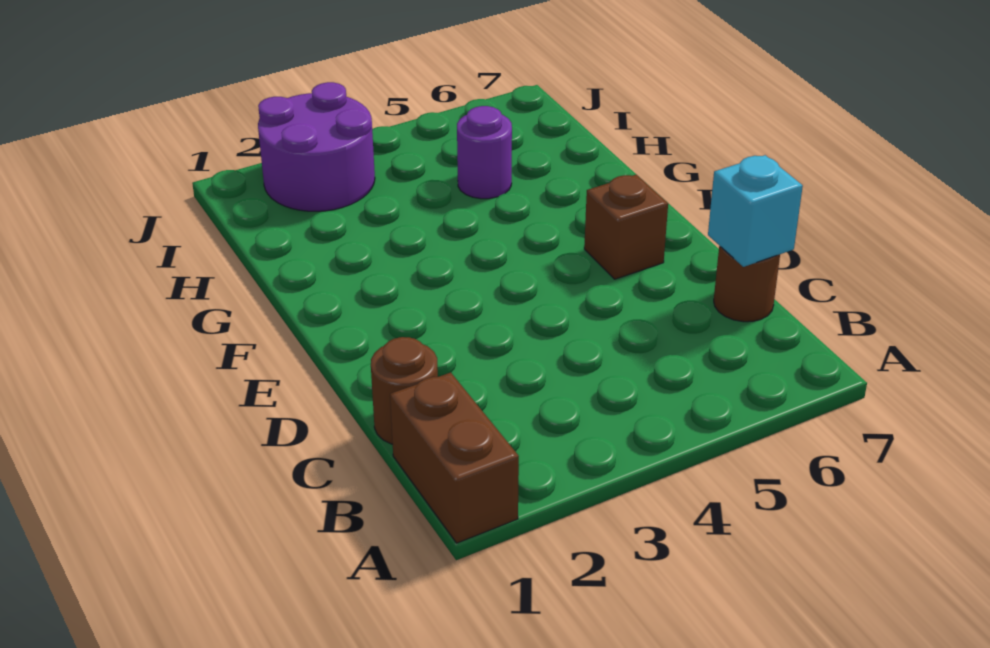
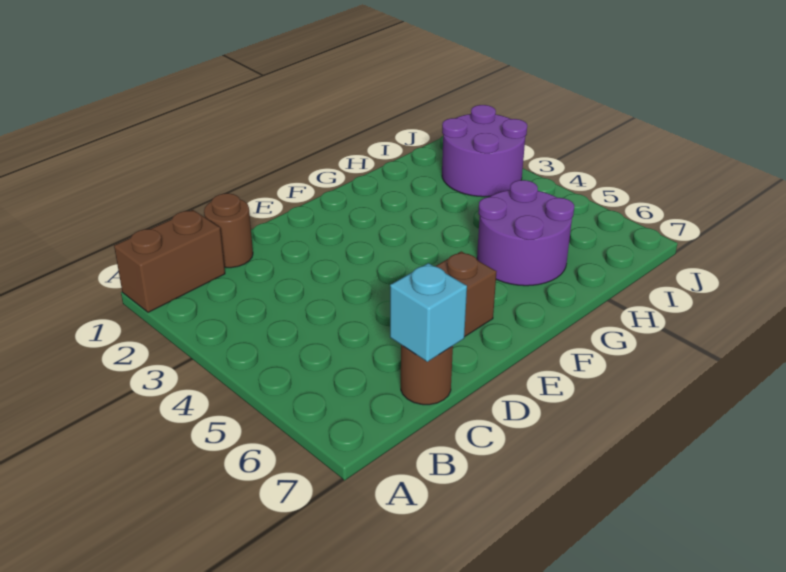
purple 1x1 round brick [457,106,512,199] -> purple 2x2 round brick [477,180,574,286]

